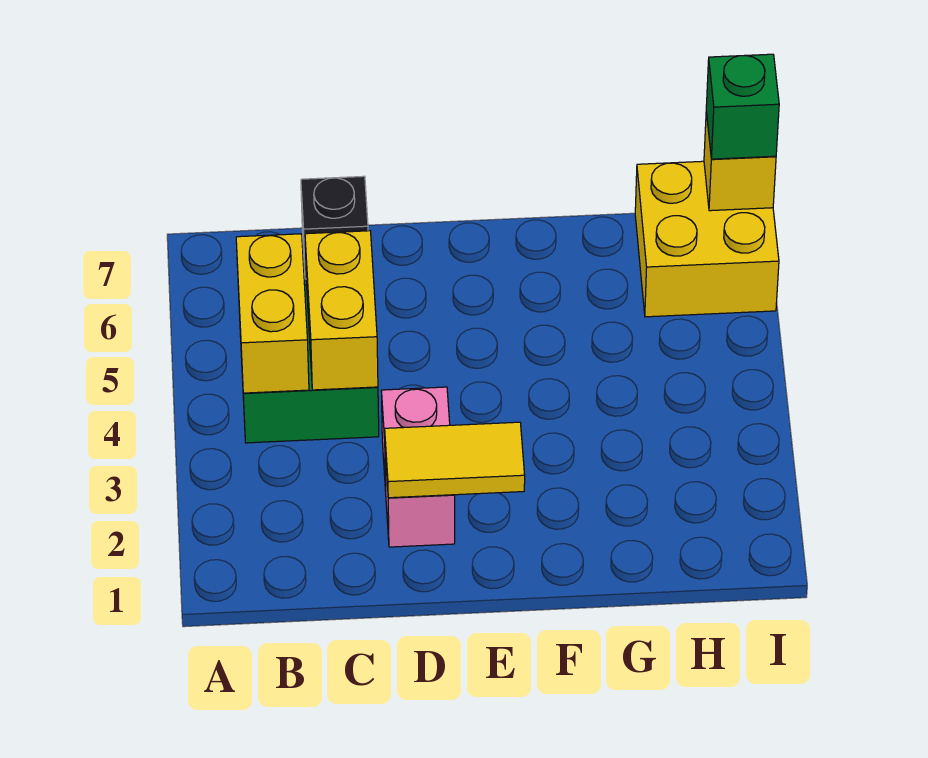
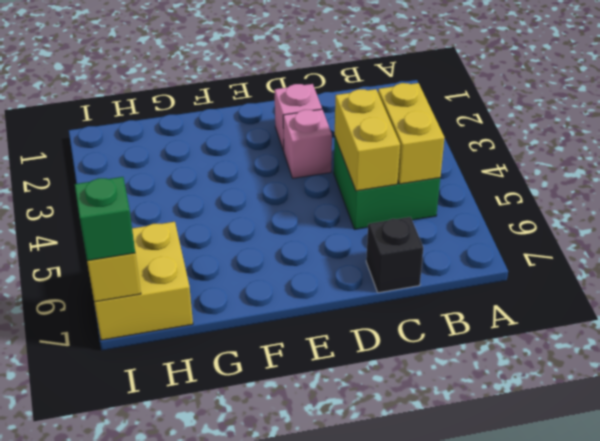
yellow 1x2 tile [385,422,525,498] -> none

